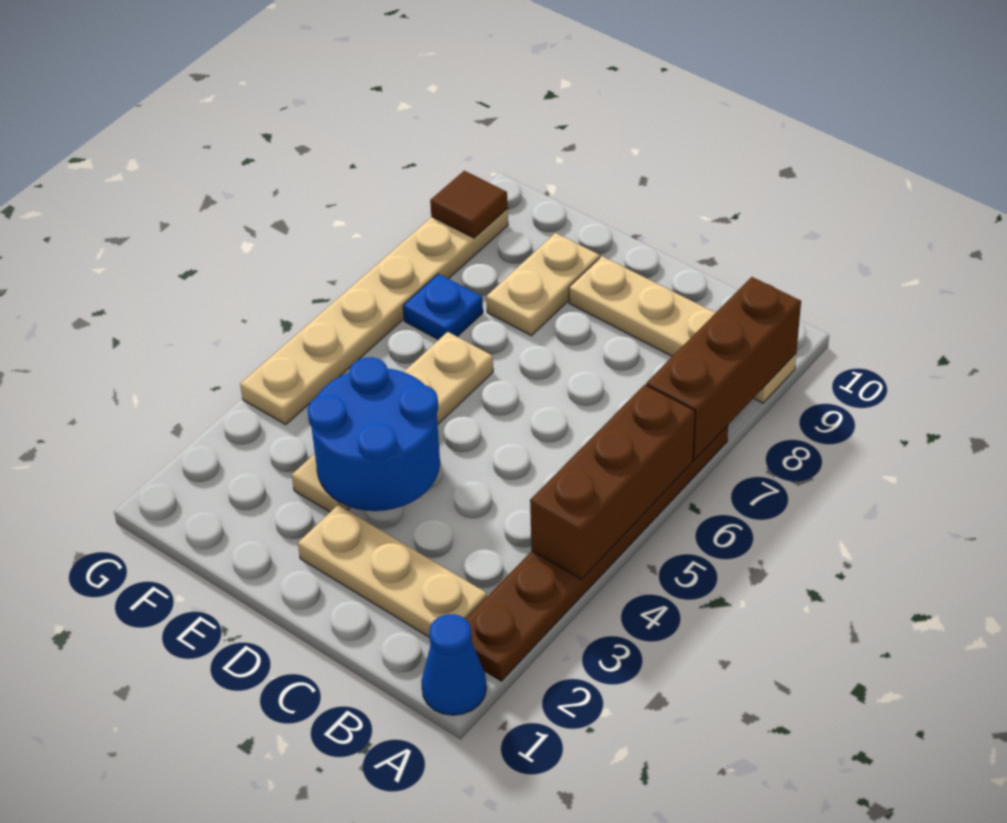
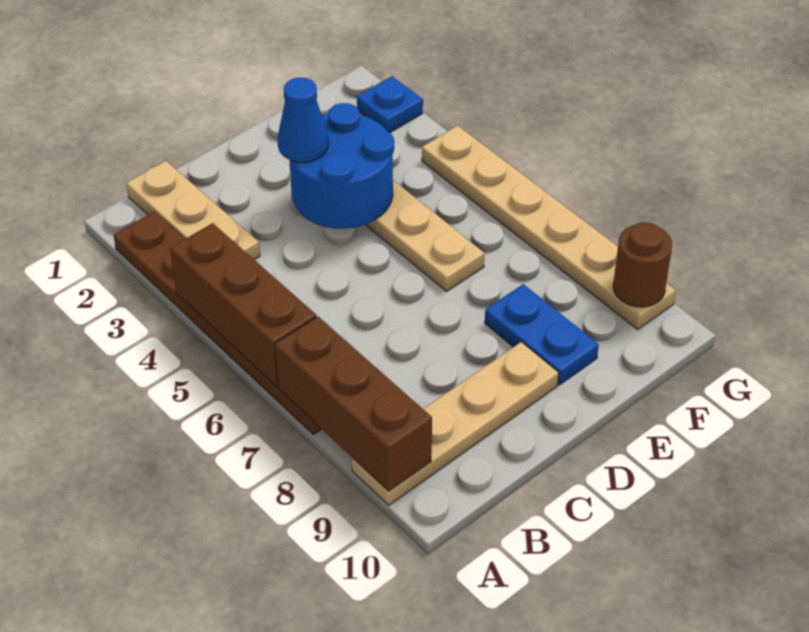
blue 1x1 cone [421,614,486,715] -> blue 1x1 cone moved to [277,78,329,162]
tan 1x3 plate [298,505,487,638] -> tan 1x3 plate turned to [126,161,260,260]
tan 1x2 plate [486,233,600,336] -> blue 1x2 plate [485,284,599,385]
blue 1x1 plate [403,274,483,340] -> blue 1x1 plate moved to [357,76,423,133]
brown 1x1 tile [430,171,508,238] -> brown 1x1 round brick [613,223,672,307]

